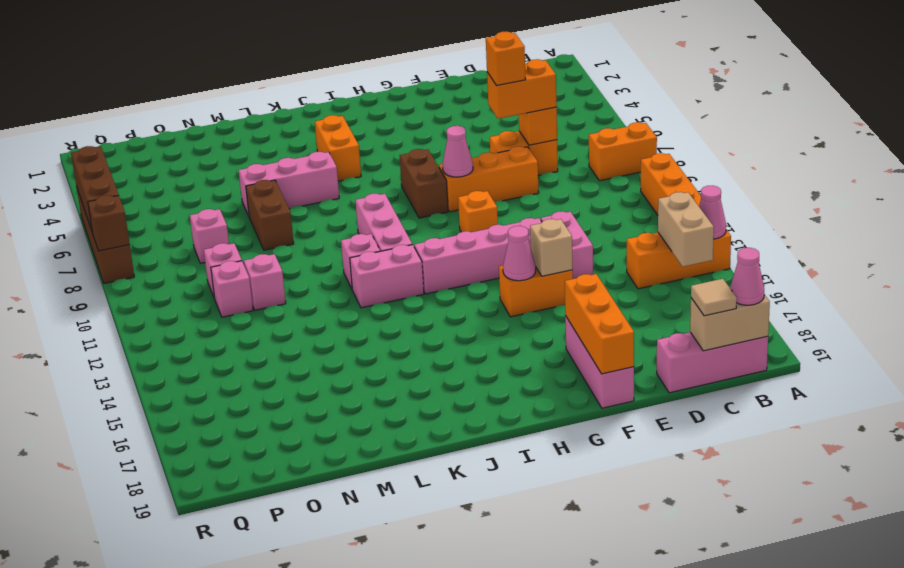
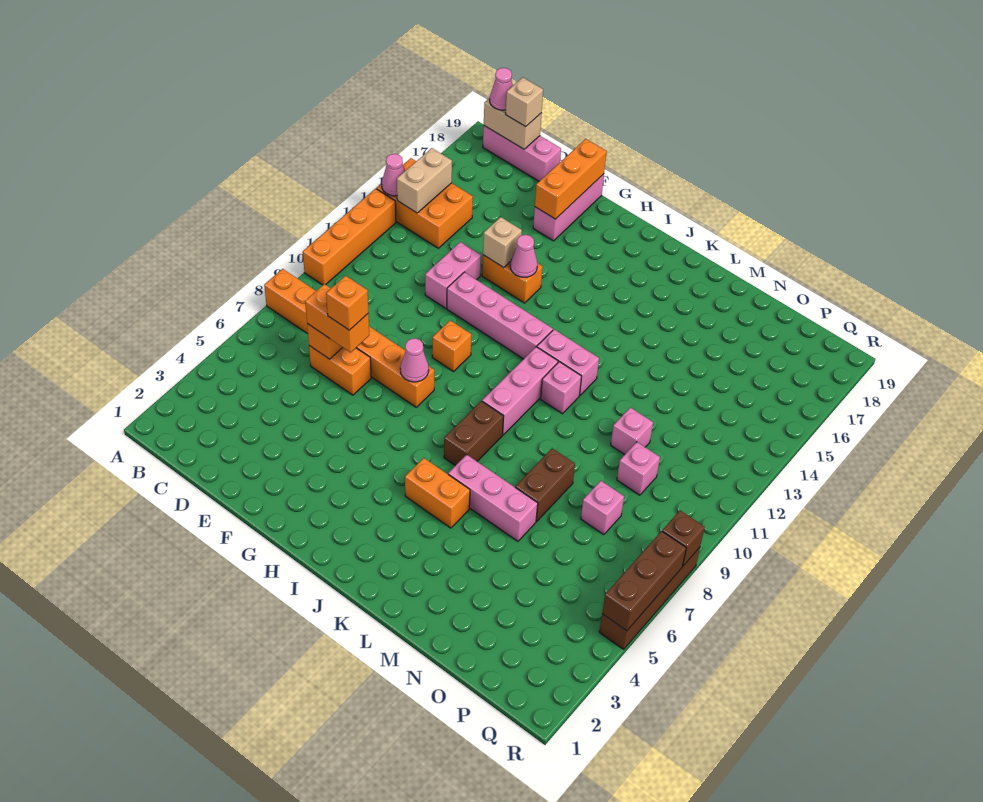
orange 1x3 brick [627,230,731,289] -> orange 2x3 brick [376,158,473,248]
tan 1x1 tile [691,279,737,316] -> tan 1x1 brick [505,78,543,127]
brown 1x2 brick [400,149,448,218] -> brown 1x2 brick moved to [444,401,503,466]
orange 1x2 brick [315,115,361,181] -> orange 1x2 brick turned to [405,458,470,528]
pink 1x1 brick [211,261,253,317] -> none

